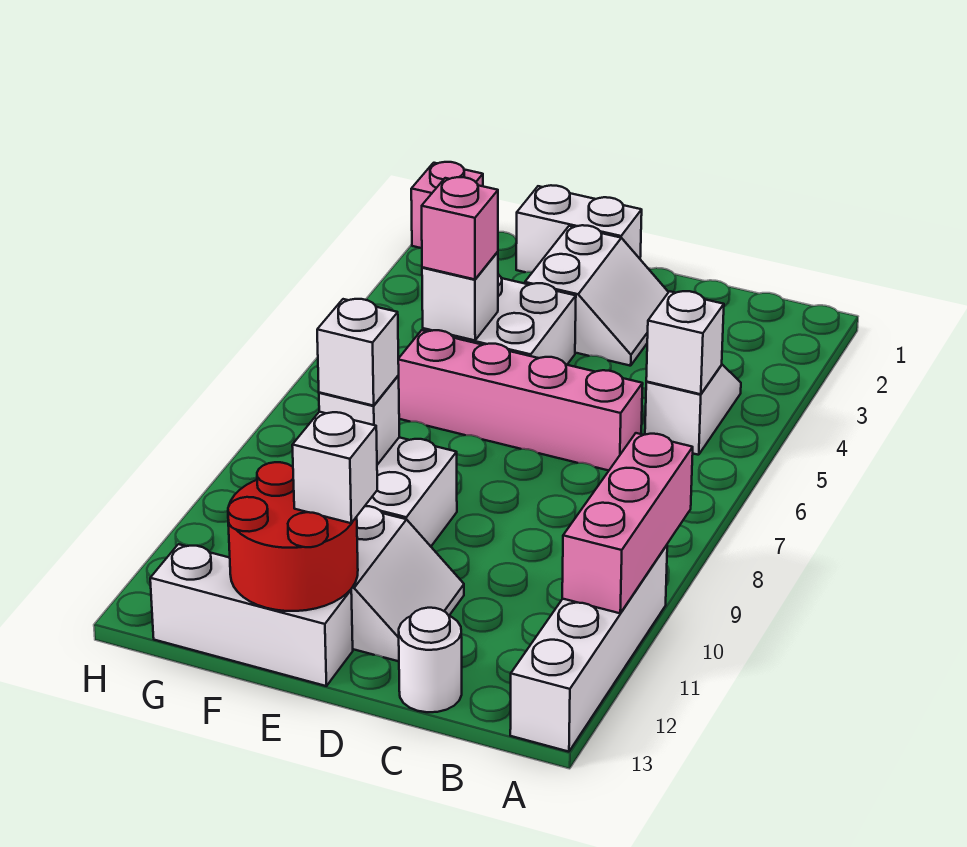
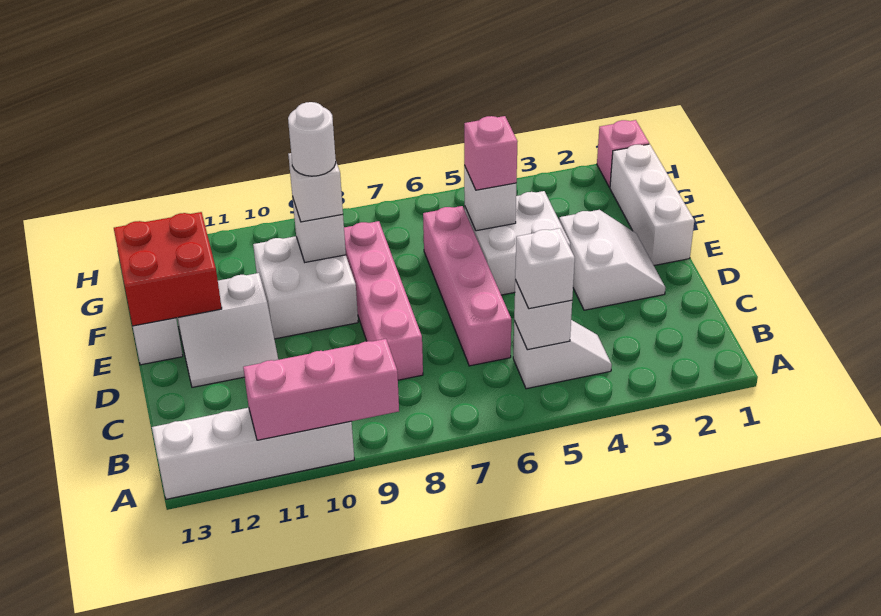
none -> pink 1x4 brick [344,221,423,380]
white 1x1 round brick [399,608,462,712] -> white 1x1 round brick moved to [288,102,336,176]
white 2x2 slope [525,225,668,366] -> white 2x2 slope turned to [559,210,665,310]
white 1x2 brick [516,185,642,272] -> white 1x3 brick [610,144,694,265]
red 2x2 round brick [228,462,358,611] -> red 2x2 brick [114,212,222,326]
white 1x1 brick [292,412,377,523] -> white 1x1 brick moved to [515,228,575,309]

